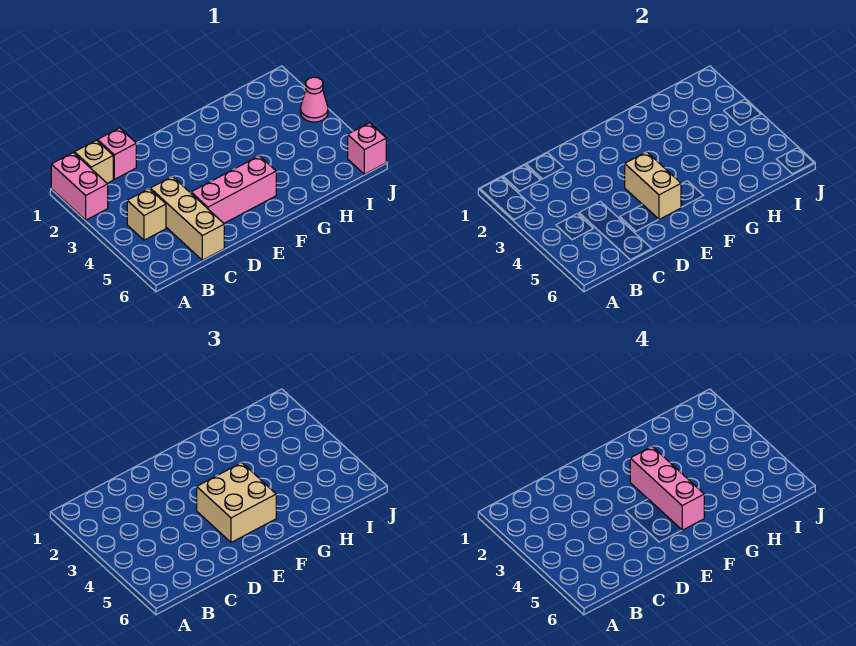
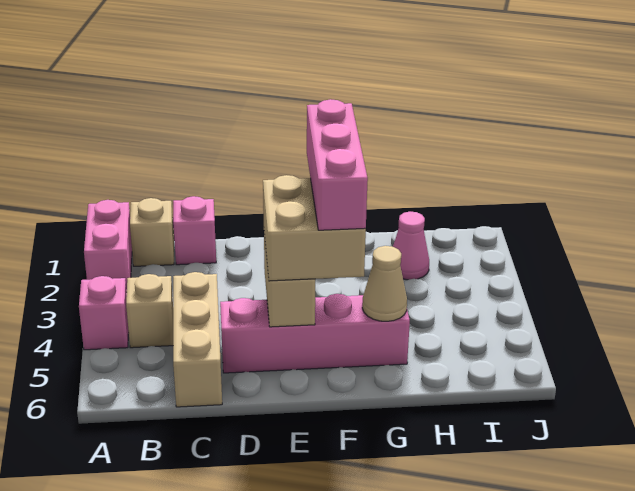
pink 1x3 brick [191,156,276,223] -> pink 1x4 brick [220,294,410,373]
none -> tan 1x1 cone [362,246,407,321]
pink 1x1 cone [300,77,328,122] -> pink 1x1 cone moved to [393,212,429,280]
pink 1x1 brick [348,123,386,174] -> pink 1x1 brick moved to [79,276,129,350]

